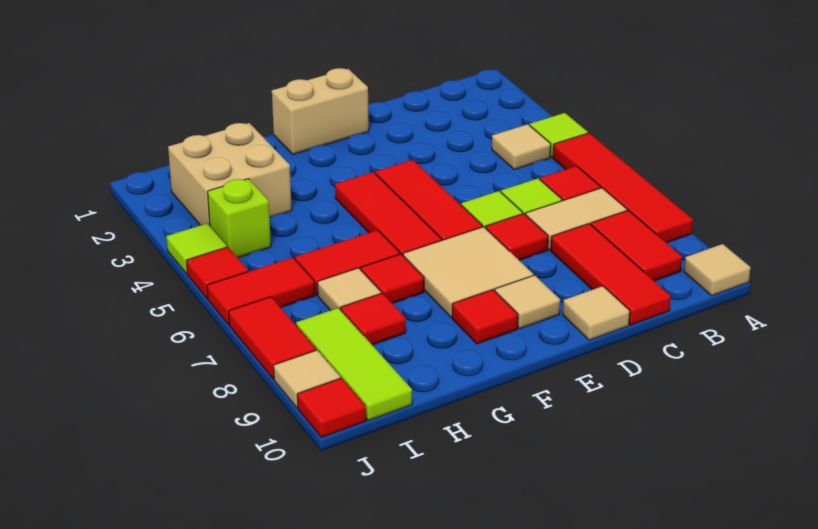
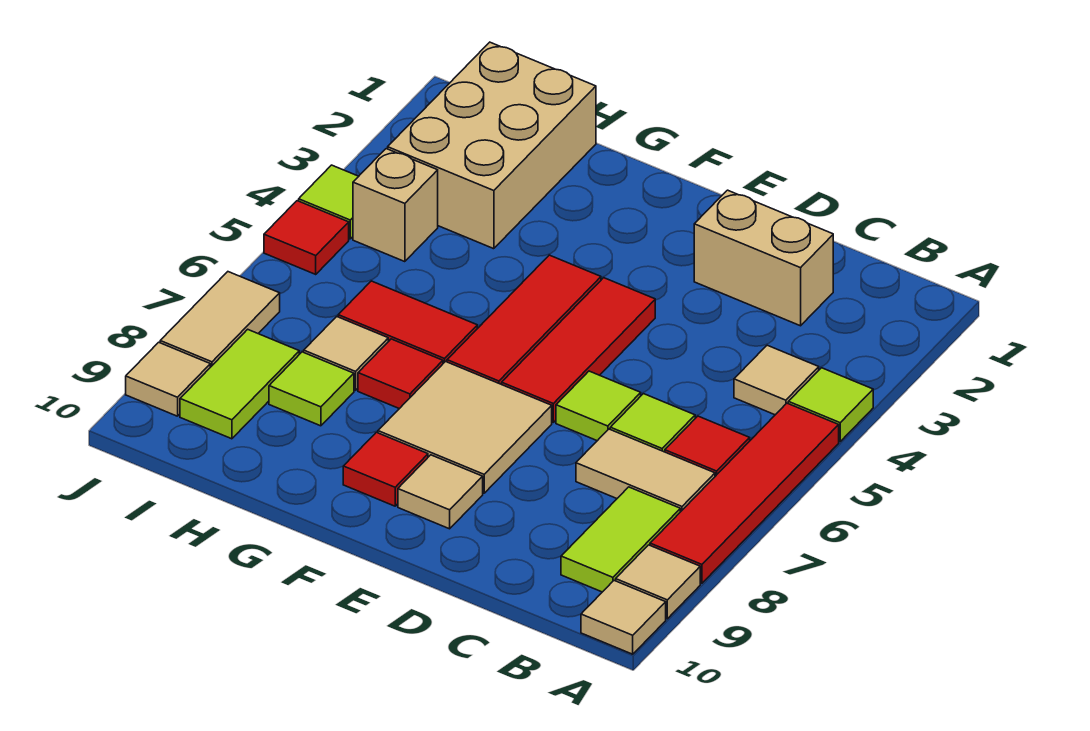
red 1x2 tile [591,210,682,281] -> lime 1x2 tile [561,487,680,592]
red 1x3 tile [551,224,671,325] -> none
red 1x1 tile [486,214,548,260] -> none
tan 1x1 tile [563,286,630,340] -> tan 1x1 tile moved to [616,545,700,619]
tan 1x2 brick [272,68,369,154] -> tan 1x2 brick moved to [694,190,834,326]
tan 2x2 brick [168,123,292,225] -> tan 2x3 brick [388,42,596,249]
red 1x1 tile [341,293,406,345] -> lime 1x1 tile [269,352,354,426]
lime 1x1 brick [208,179,271,258] -> tan 1x1 brick [353,149,438,262]
red 1x2 tile [207,257,315,325] -> none
lime 1x3 tile [296,308,412,420] -> lime 1x2 tile [180,329,299,439]
red 1x2 tile [229,297,316,379] -> tan 1x2 tile [160,272,280,367]
red 1x1 tile [297,378,366,438] -> none

